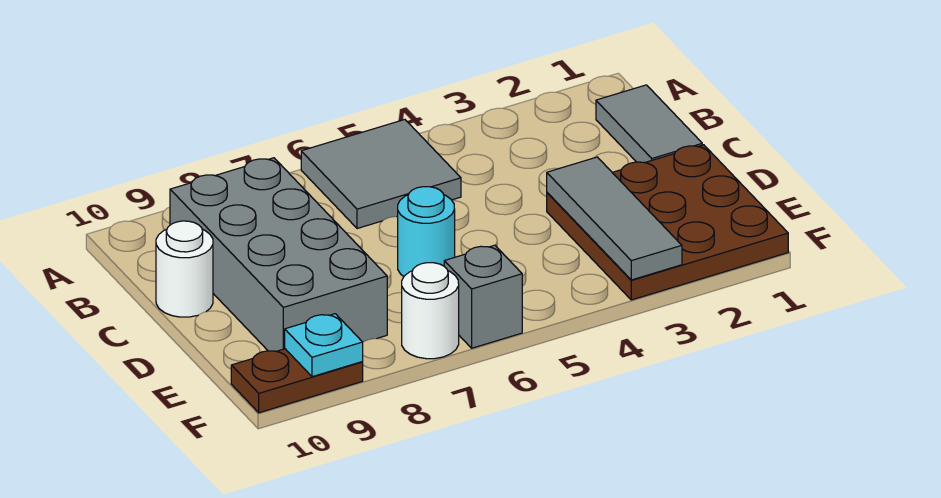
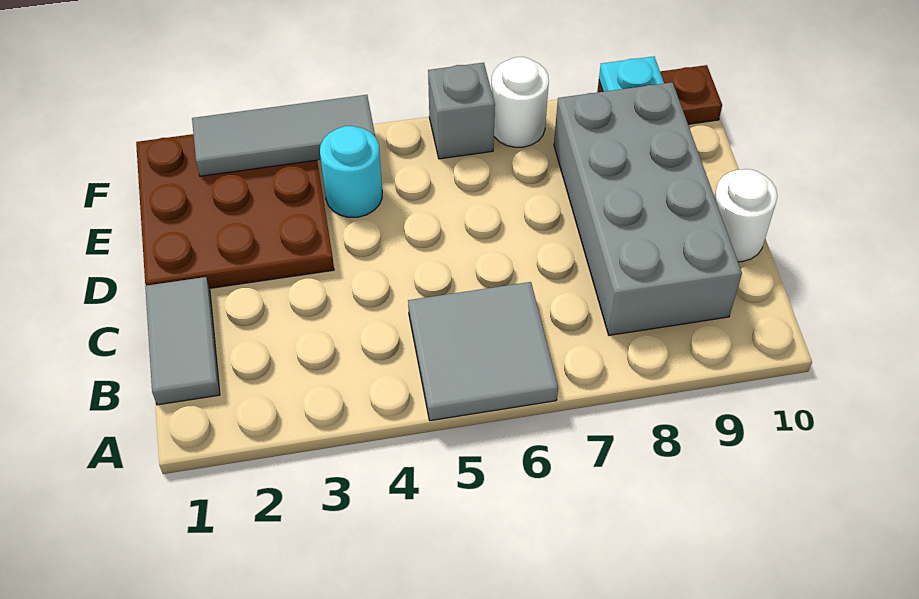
grey 1x3 tile [547,157,682,280] -> grey 1x3 tile turned to [192,95,375,176]
cyan 1x1 round brick [397,187,455,276] -> cyan 1x1 round brick moved to [320,126,382,217]

